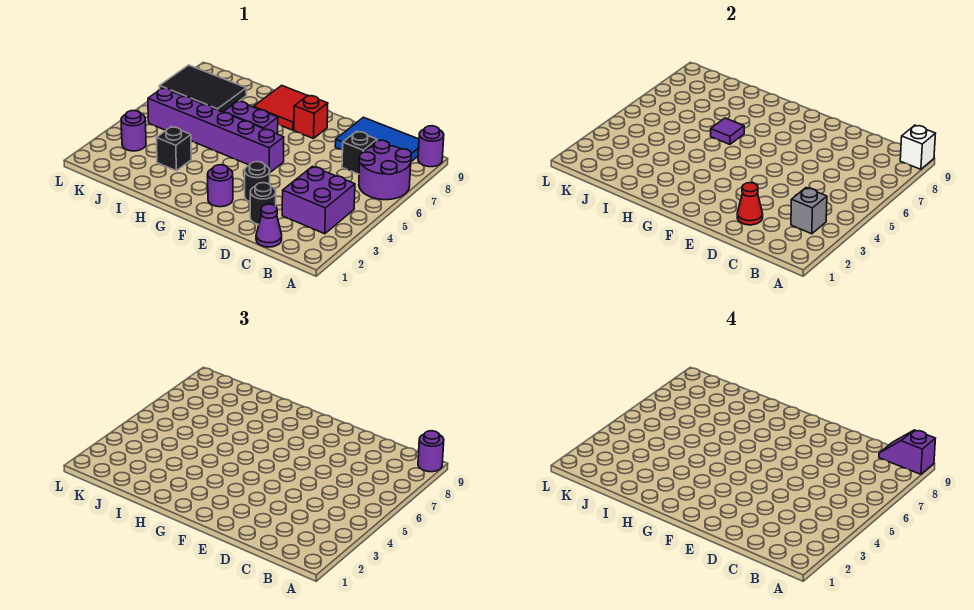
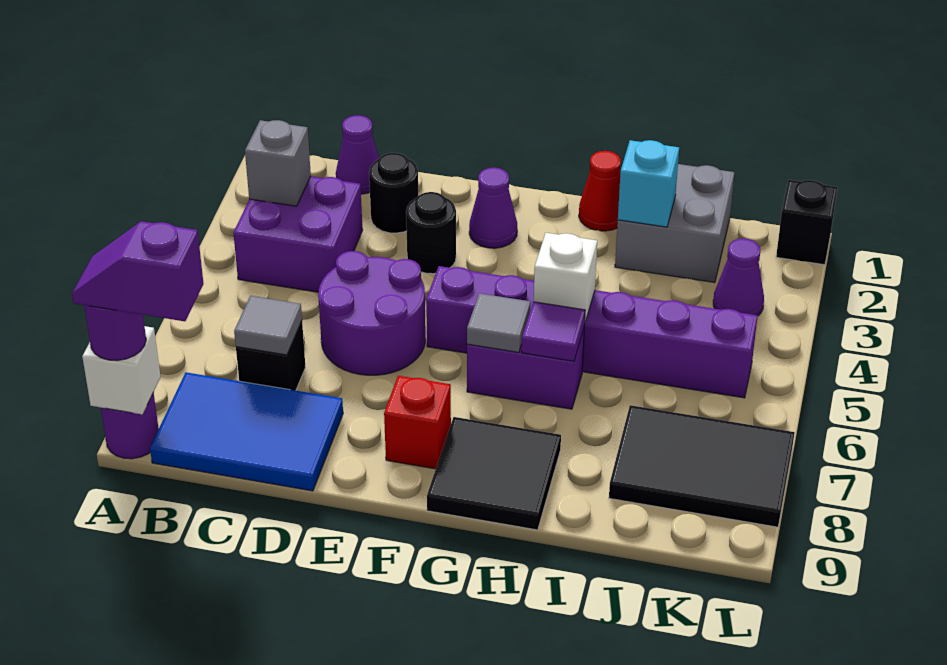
purple 2x2 round brick [359,140,411,200] -> purple 2x2 round brick moved to [318,251,426,375]
purple 1x2 slope [879,430,936,474] -> purple 1x2 slope turned to [72,221,204,321]
none -> grey 1x1 tile [234,296,302,355]
red 1x1 cone [737,183,763,225] -> red 1x1 cone moved to [579,151,621,231]
purple 1x1 round brick [208,165,233,207] -> purple 1x1 cone [469,167,517,248]
none -> grey 1x1 tile [467,293,531,352]
red 2x2 tile [254,85,308,130] -> black 2x2 tile [427,417,561,530]
none -> white 1x1 brick [534,233,597,322]
none -> grey 2x2 brick [615,164,734,283]
none -> cyan 1x1 brick [618,140,679,227]
black 1x1 brick [156,127,191,171] -> black 1x1 brick moved to [776,180,837,265]
purple 1x1 round brick [121,111,146,151] -> purple 1x1 cone [713,238,764,316]

